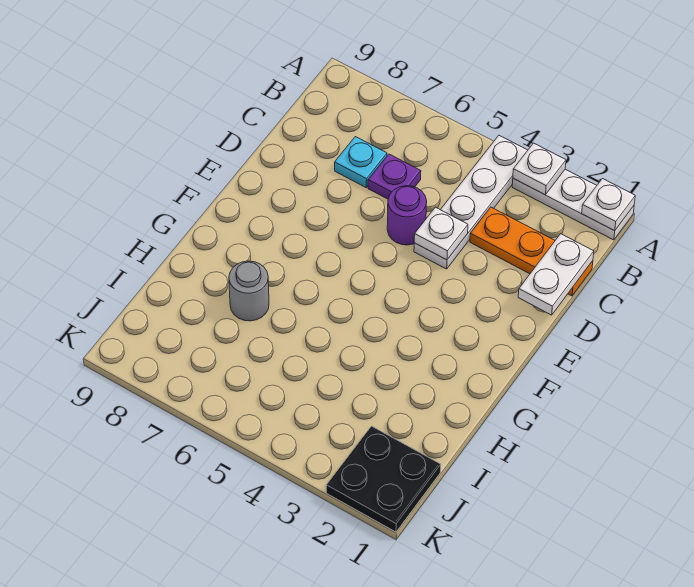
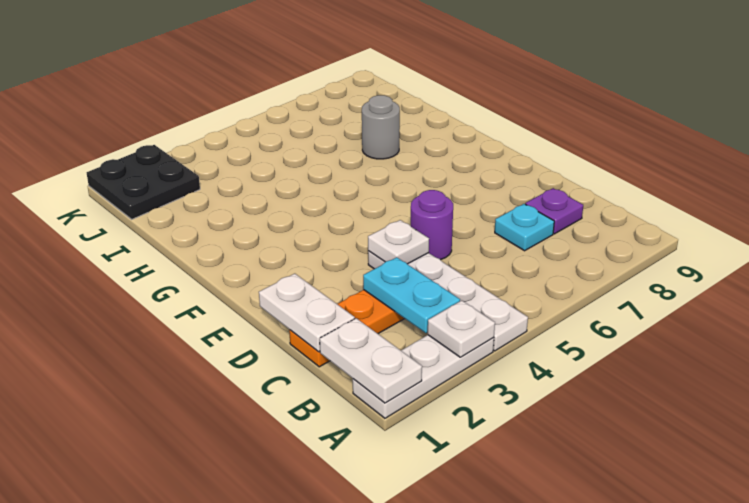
white 1x1 plate [582,179,635,231] -> white 1x2 plate [320,318,422,403]
none -> cyan 1x2 plate [363,257,460,333]
purple 1x1 plate [368,154,421,199] -> purple 1x1 plate moved to [525,188,583,234]

